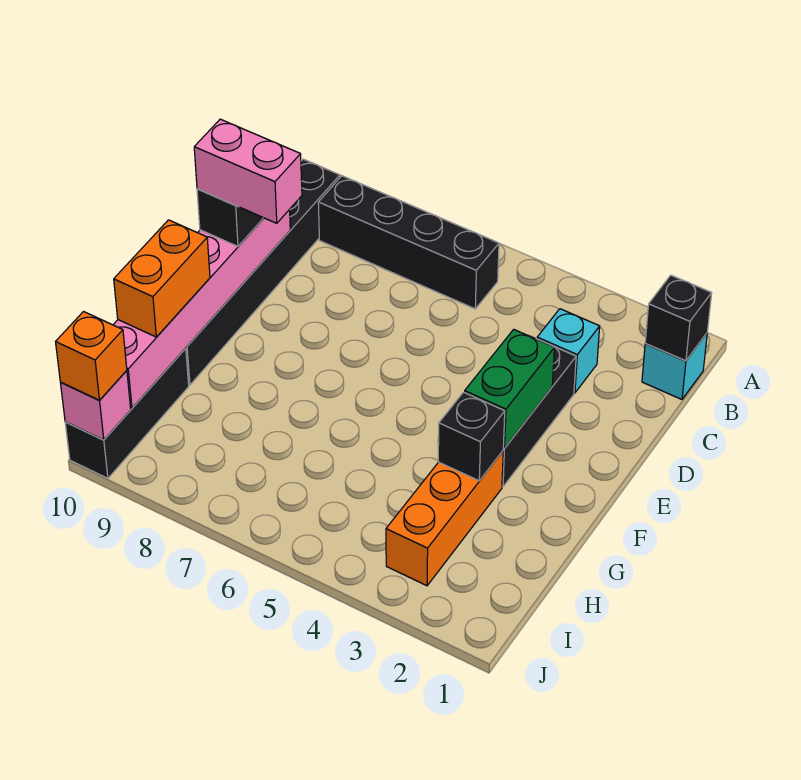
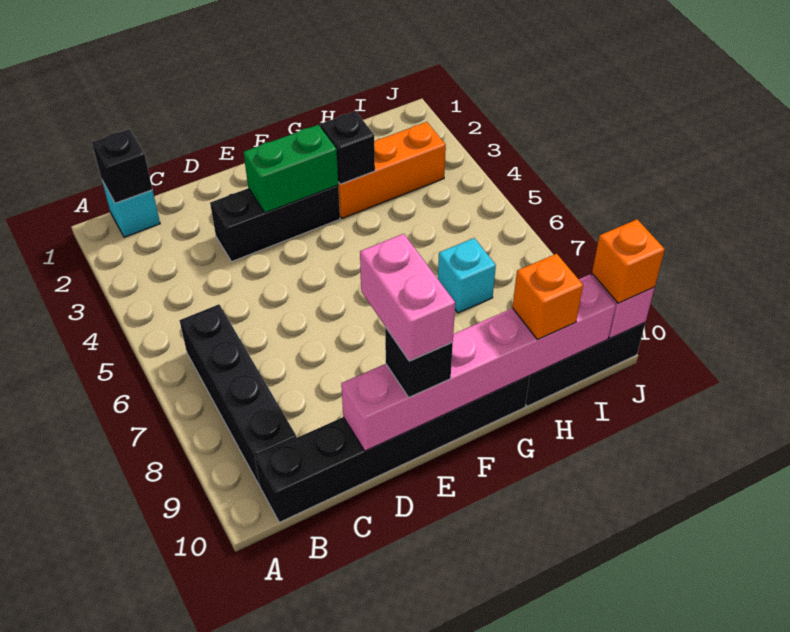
cyan 1x1 brick [537,309,600,393] -> cyan 1x1 brick moved to [438,238,496,313]
orange 1x2 brick [114,220,210,337] -> orange 1x1 brick [512,254,583,340]

